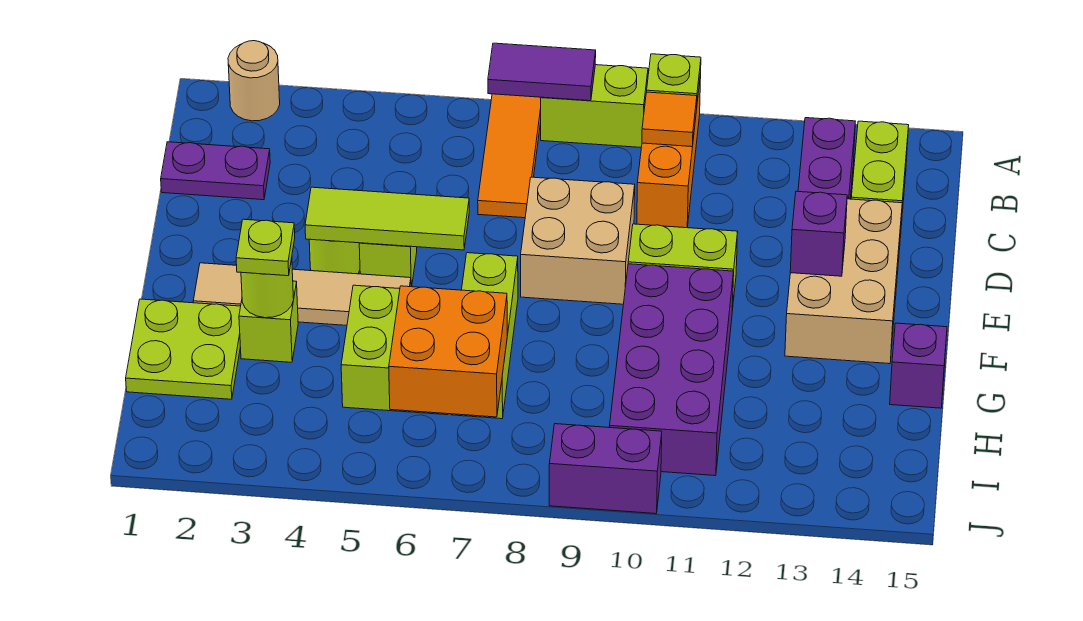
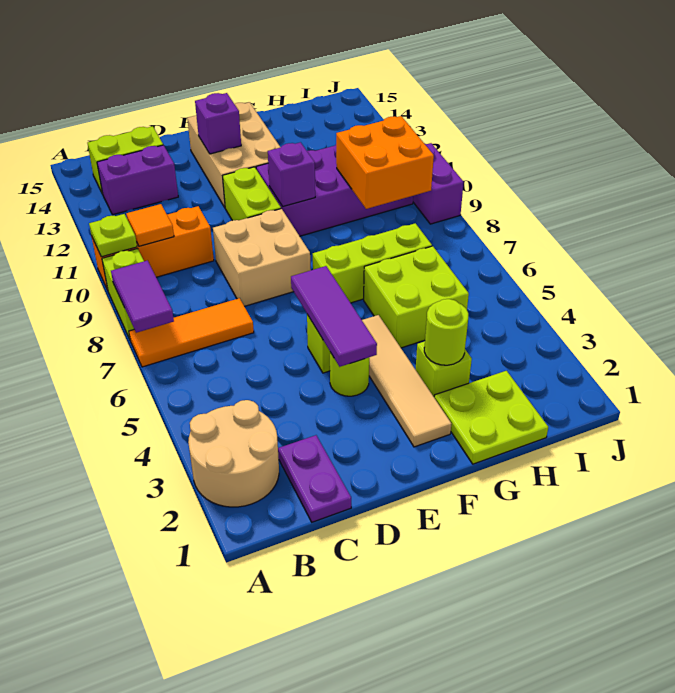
tan 1x1 round brick [228,41,280,121] -> tan 2x2 round brick [188,400,279,507]
tan 2x3 brick [785,199,902,364] -> tan 2x3 brick turned to [187,102,281,207]
lime 1x3 tile [305,187,469,250] -> purple 1x3 tile [291,266,377,367]
lime 1x1 plate [236,219,295,276] -> none
purple 1x1 brick [890,323,947,408] -> purple 1x1 brick moved to [268,142,315,207]
orange 2x2 brick [389,286,507,417] -> orange 2x2 brick moved to [336,116,434,209]

